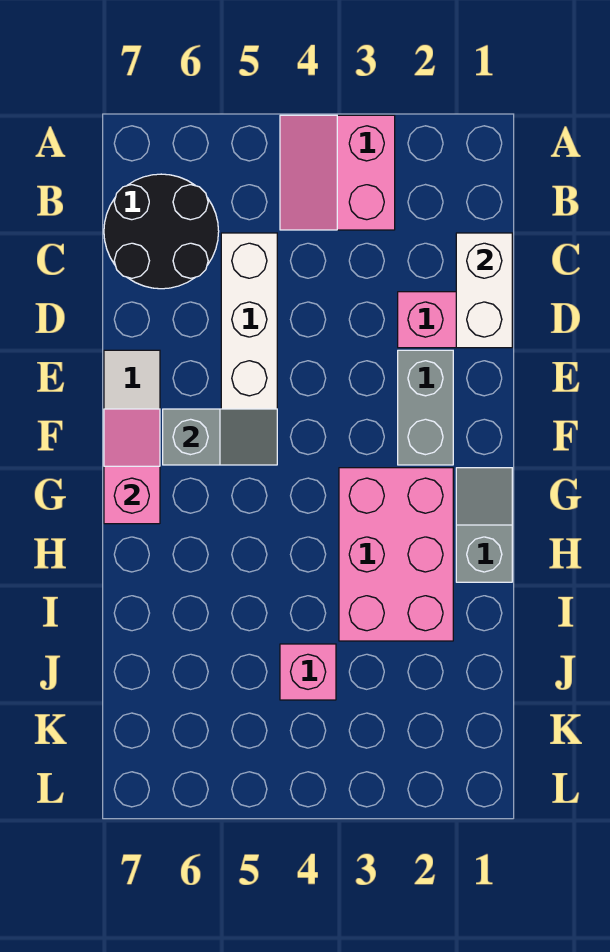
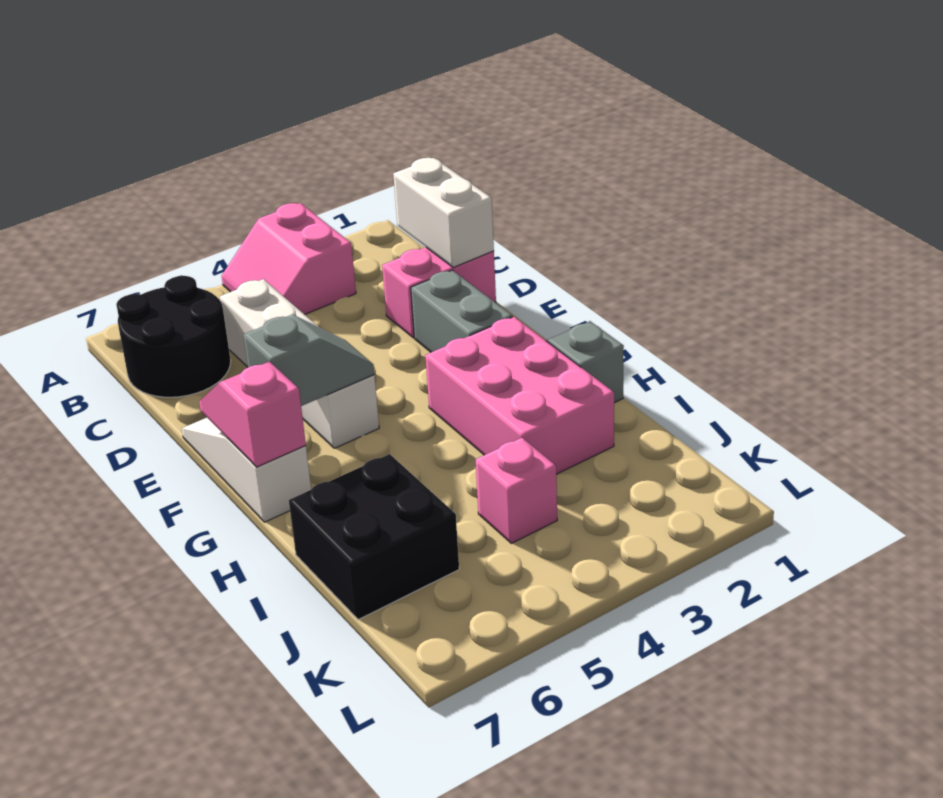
none -> black 2x2 brick [289,454,459,620]

